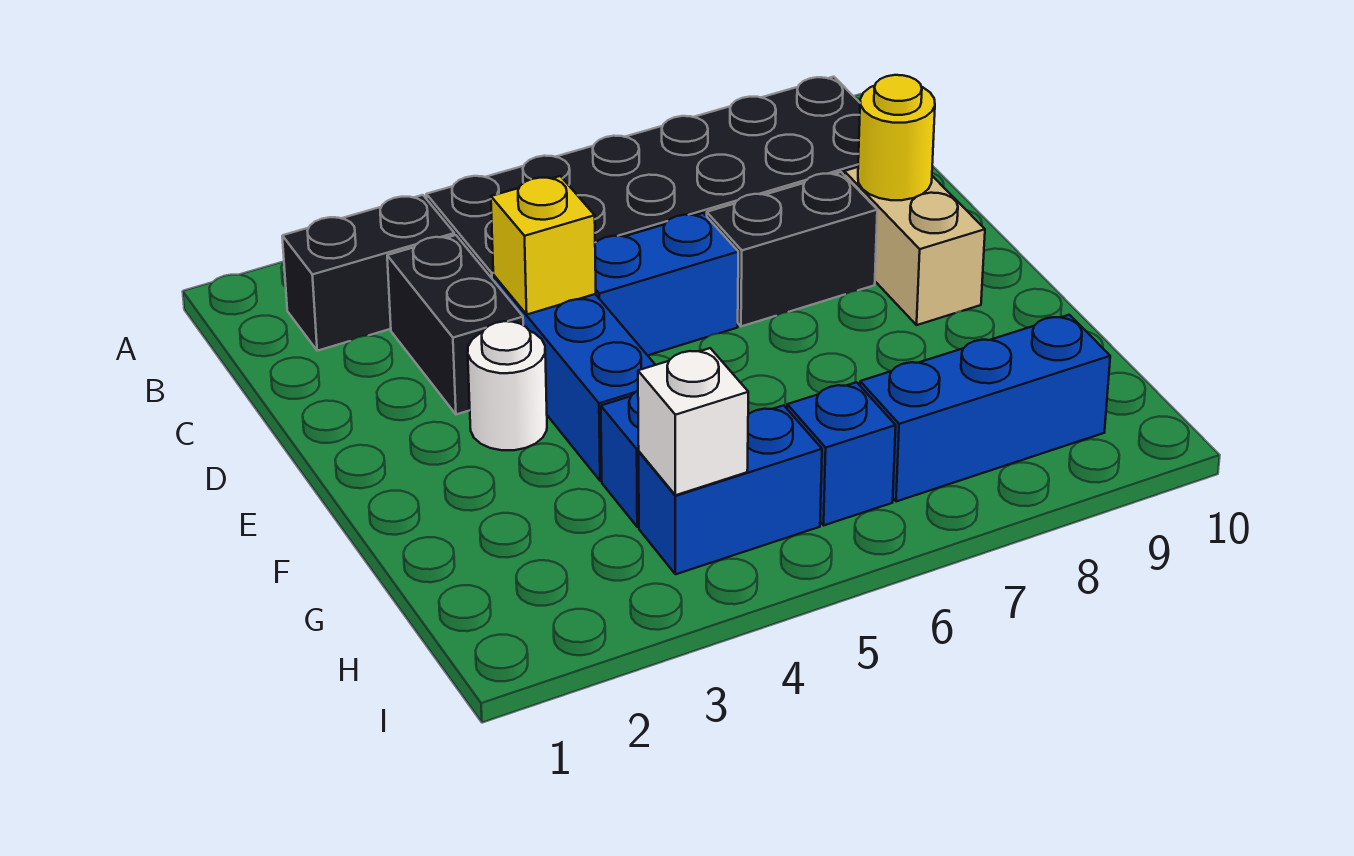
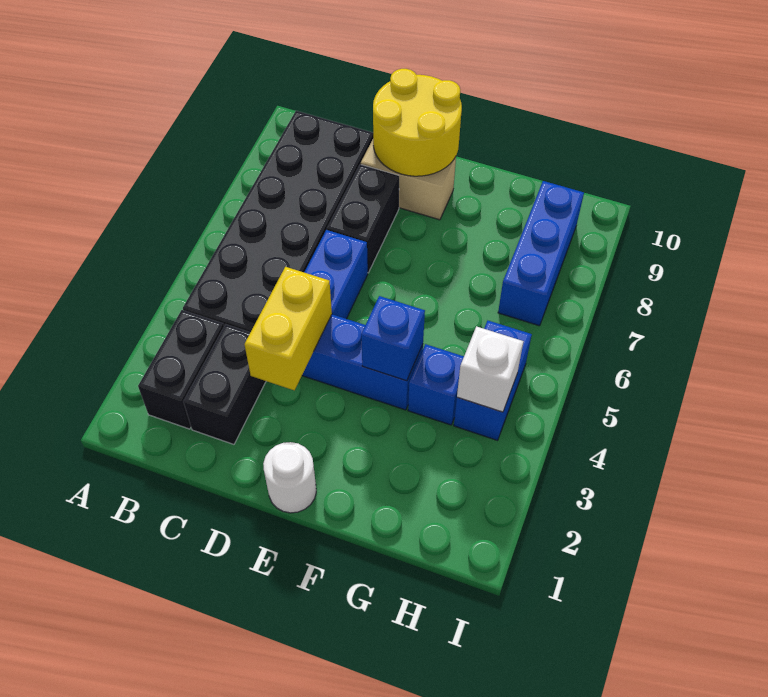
black 1x2 brick [387,235,523,414] -> black 1x2 brick turned to [183,324,266,444]
yellow 1x1 brick [491,176,596,314] -> yellow 1x2 brick [244,267,332,390]
yellow 1x1 round brick [858,75,935,200] -> yellow 2x2 round brick [373,69,462,176]
white 1x1 round brick [468,321,547,450] -> white 1x1 round brick moved to [263,442,316,513]
blue 1x1 brick [787,382,896,525] -> blue 1x1 brick moved to [361,296,425,381]

